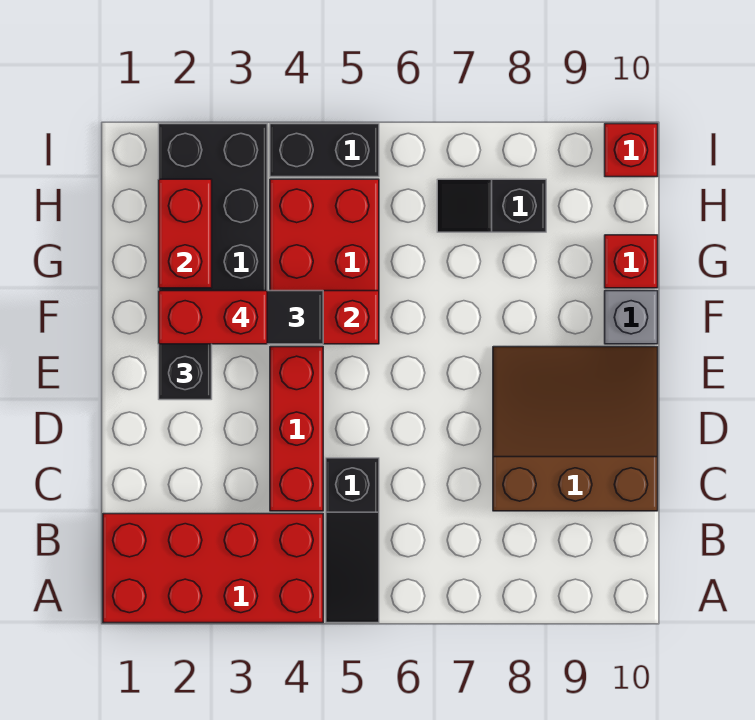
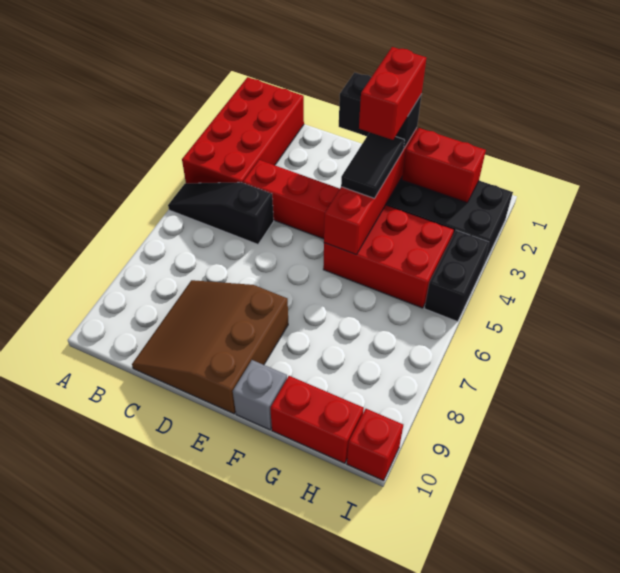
brown 3x3 slope [493,347,658,511] -> brown 3x3 slope turned to [132,280,288,414]
red 1x1 brick [605,235,658,288] -> red 1x2 brick [270,376,364,463]
black 1x2 slope [437,179,546,232] -> none

